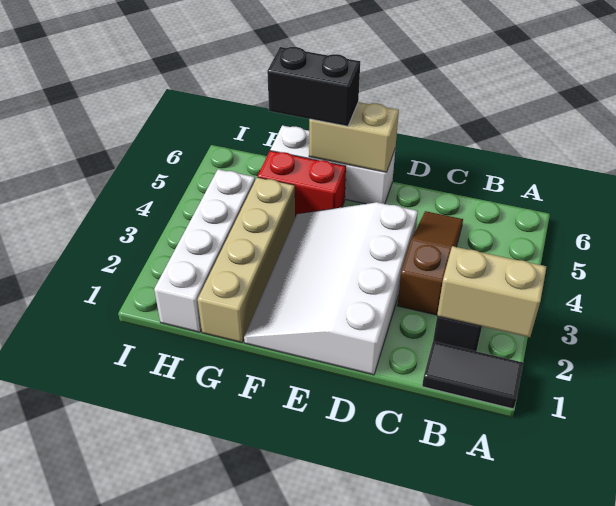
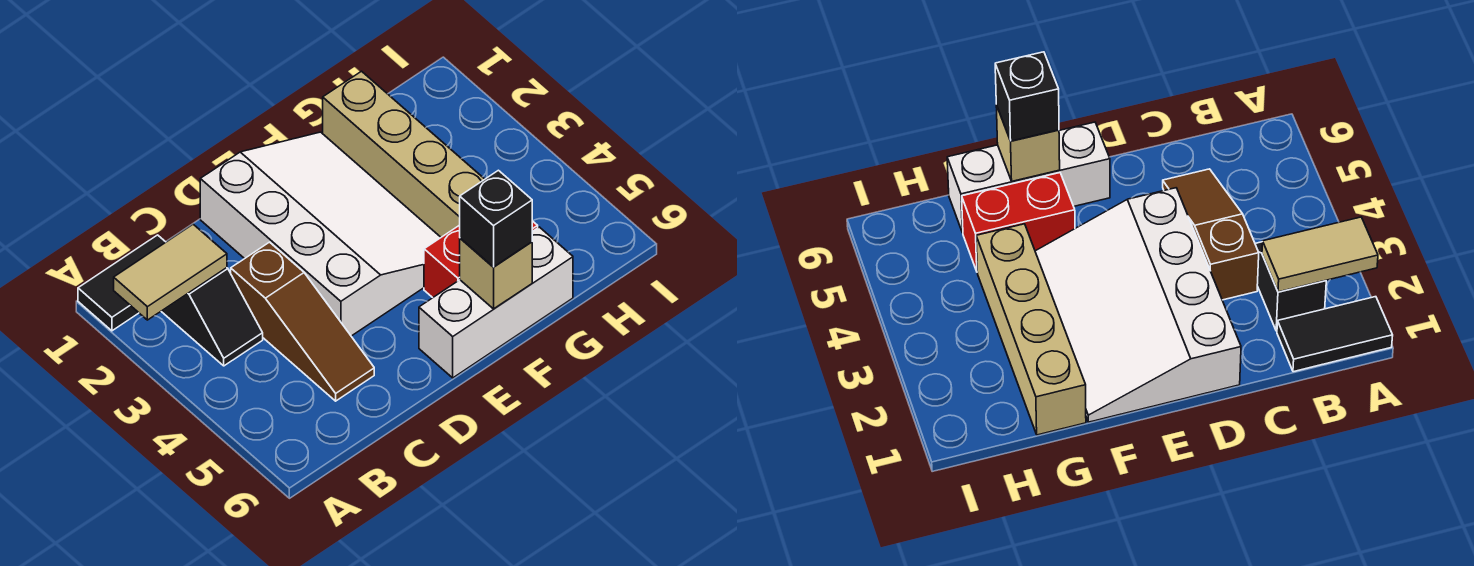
tan 1x2 brick [437,246,546,337] -> tan 1x2 tile [114,224,227,320]
tan 1x2 brick [309,102,399,172] -> tan 1x1 brick [460,238,532,309]
black 1x2 brick [267,47,360,126] -> black 1x1 brick [460,170,532,267]
white 1x4 brick [154,169,255,332] -> none

